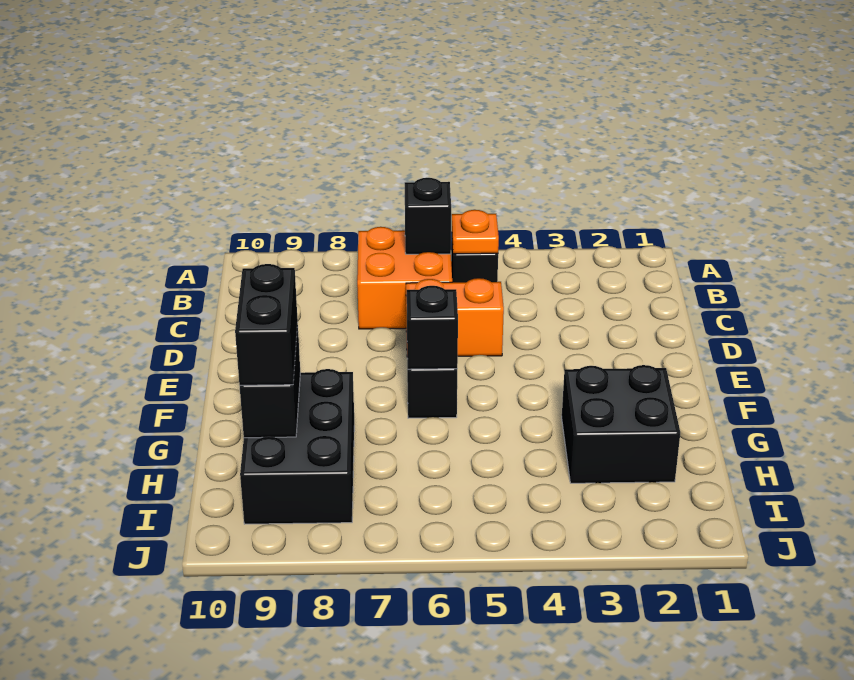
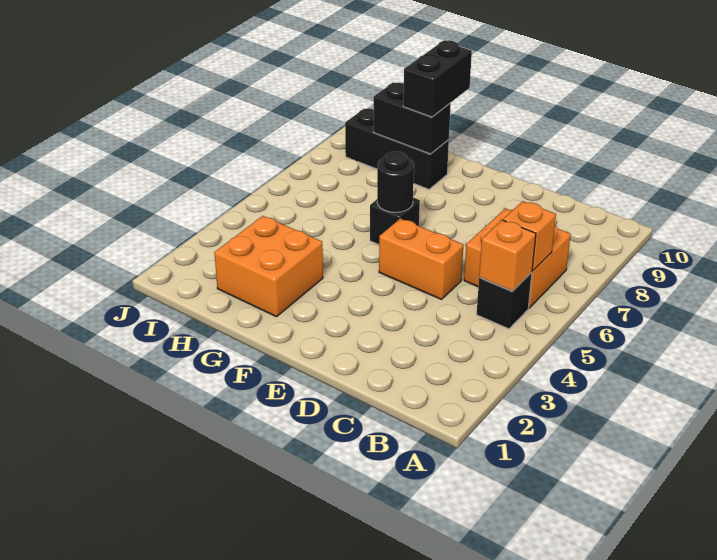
orange 1x1 plate [452,210,499,254] -> orange 1x1 brick [479,220,536,291]
black 1x1 brick [405,178,451,254] -> orange 1x1 brick [503,201,556,271]
orange 1x2 brick [406,278,504,356] -> orange 1x2 brick turned to [379,219,464,299]
black 1x1 brick [407,286,458,369] -> black 1x1 round brick [377,152,414,212]
black 2x2 brick [562,365,680,483] -> orange 2x2 brick [214,216,323,317]
black 2x3 brick [240,369,354,524] -> black 1x3 brick [345,109,449,189]
black 1x2 brick [235,264,298,385] -> black 1x2 brick turned to [403,40,472,117]

